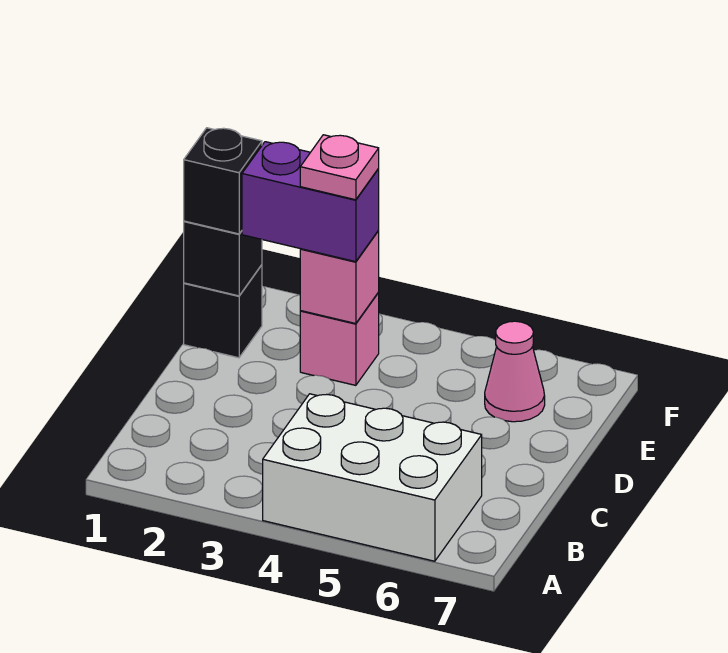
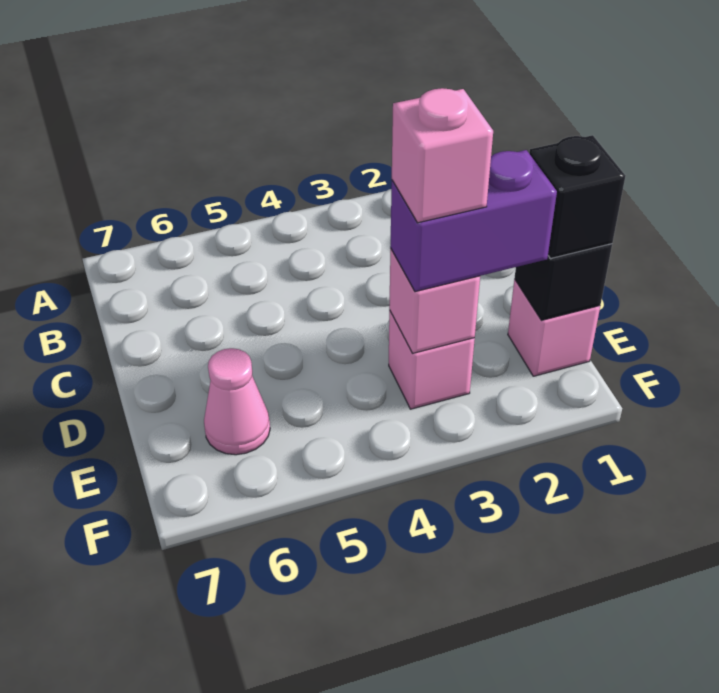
white 2x3 brick [263,394,482,561] -> none
black 1x1 brick [184,265,262,358] -> pink 1x1 brick [508,279,600,376]
pink 1x1 plate [300,135,379,200] -> pink 1x1 brick [392,88,493,223]

